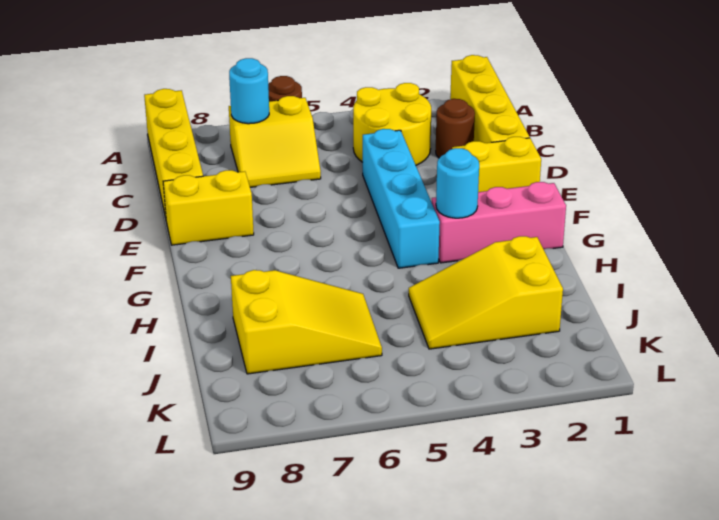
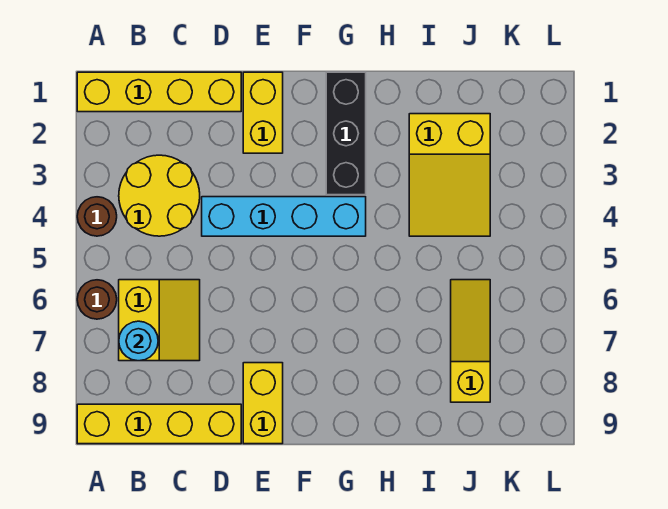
brown 1x1 round brick [436,99,475,158] -> brown 1x1 round brick moved to [77,197,117,236]
pink 1x3 brick [432,182,566,263] -> black 1x3 brick [326,72,366,195]
cyan 1x1 round brick [436,148,479,218] -> none
yellow 2x3 slope [231,270,382,374] -> yellow 1x3 slope [451,280,490,402]

